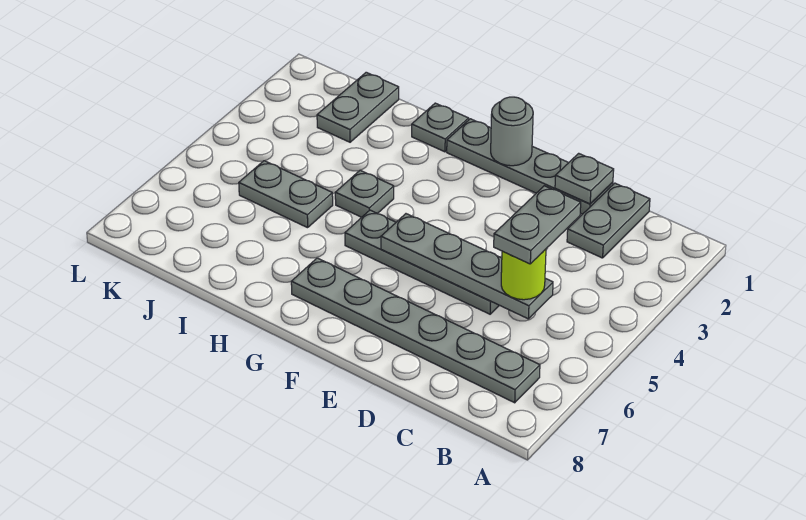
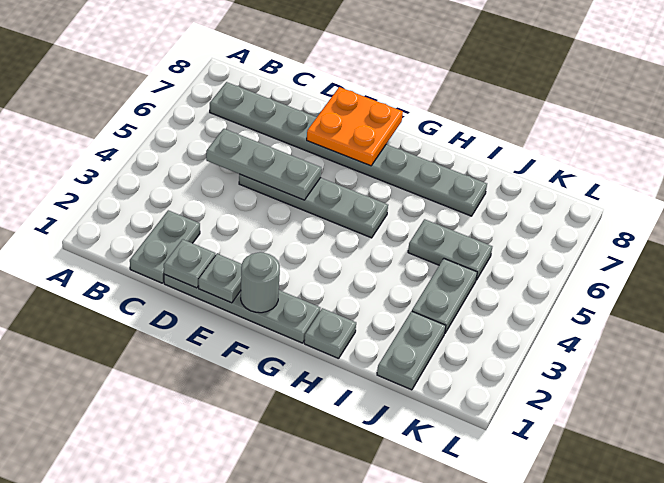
grey 1x6 plate [291,258,540,403] -> grey 1x8 plate [210,82,487,216]
grey 1x2 plate [494,186,581,264] -> grey 1x2 plate moved to [412,259,477,333]
grey 1x4 plate [381,214,553,319] -> grey 1x3 plate [206,129,321,200]
lime 1x1 round brick [501,249,546,300] -> none
none -> orange 2x2 plate [307,87,403,166]
grey 1x1 plate [335,170,394,217] -> grey 1x1 plate moved to [199,254,242,303]

